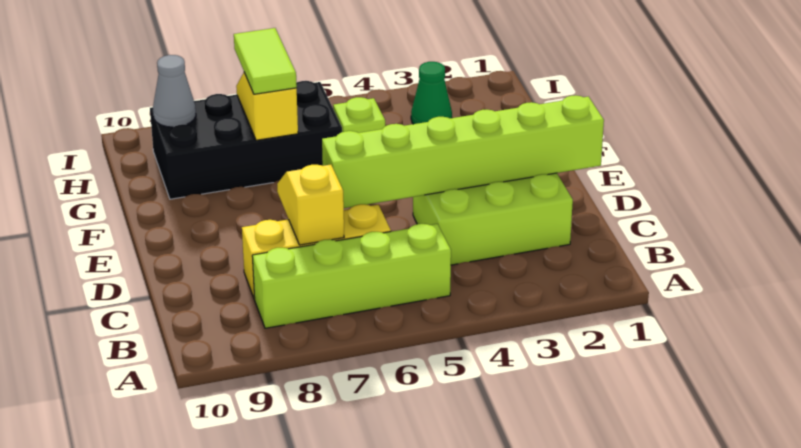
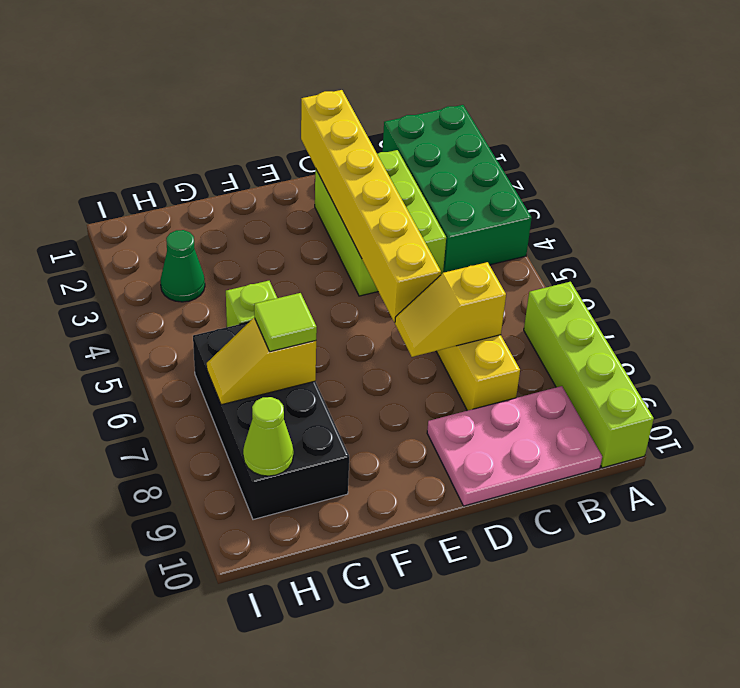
none -> green 2x4 brick [382,105,532,273]
lime 1x4 brick [252,224,451,328] -> lime 1x4 brick moved to [524,282,654,468]
none -> pink 2x3 plate [427,386,602,506]
lime 1x6 brick [322,95,604,208] -> yellow 1x6 brick [301,90,441,322]
lime 1x2 tile [234,28,297,94] -> lime 1x1 tile [254,293,317,352]
grey 1x1 cone [153,55,196,127] -> lime 1x1 cone [243,397,293,476]

